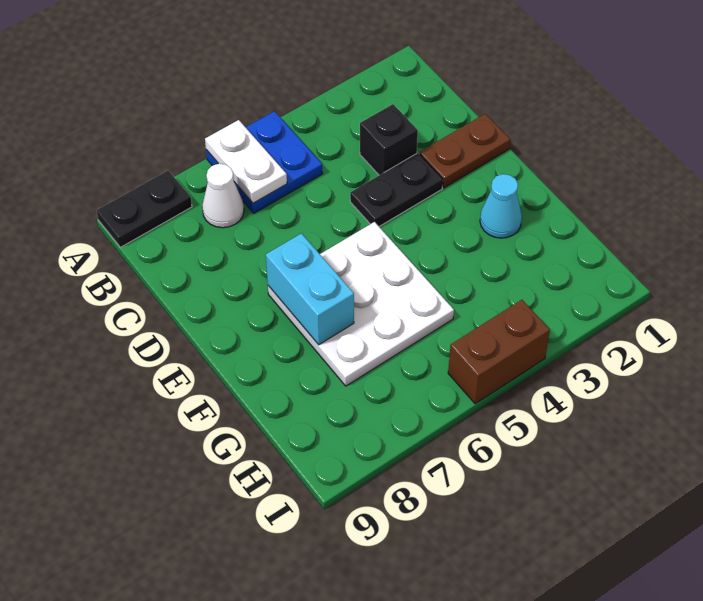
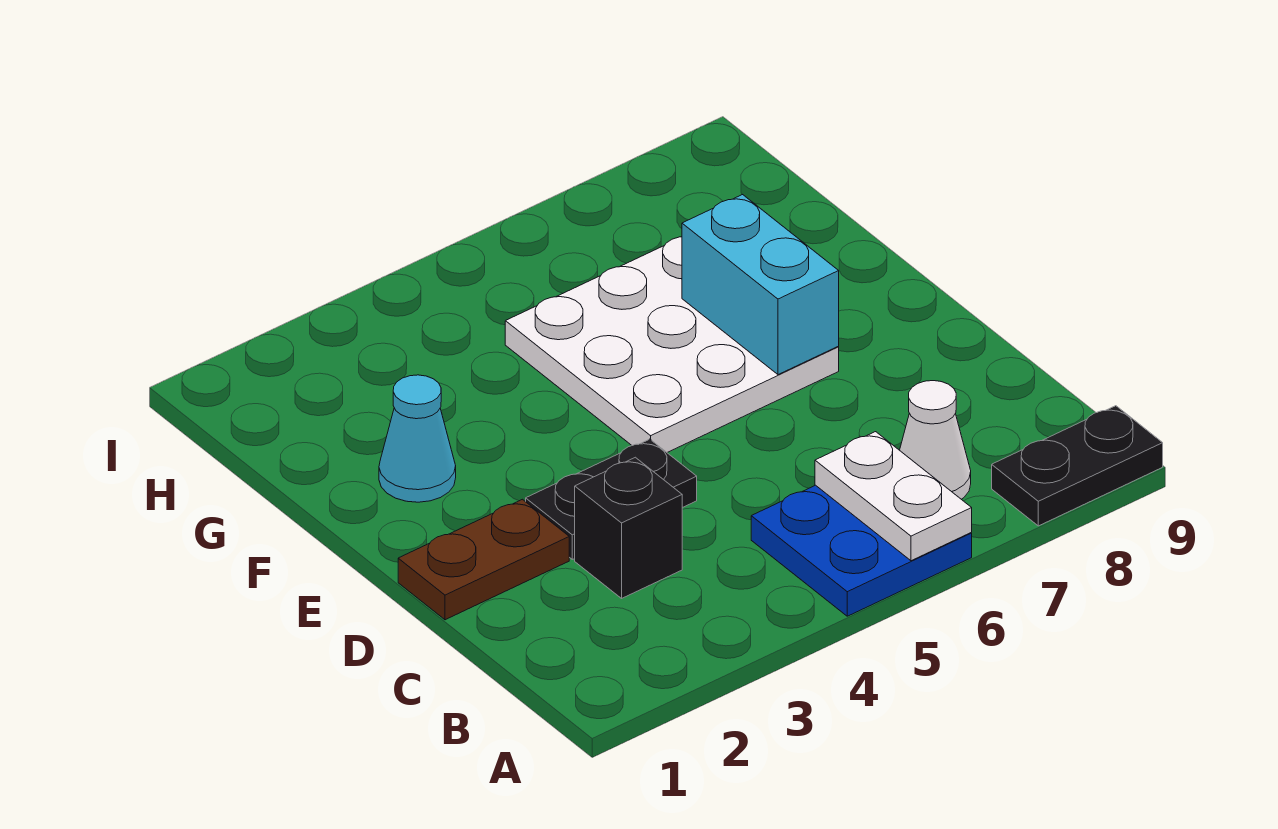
brown 1x2 brick [448,300,550,404] -> none

